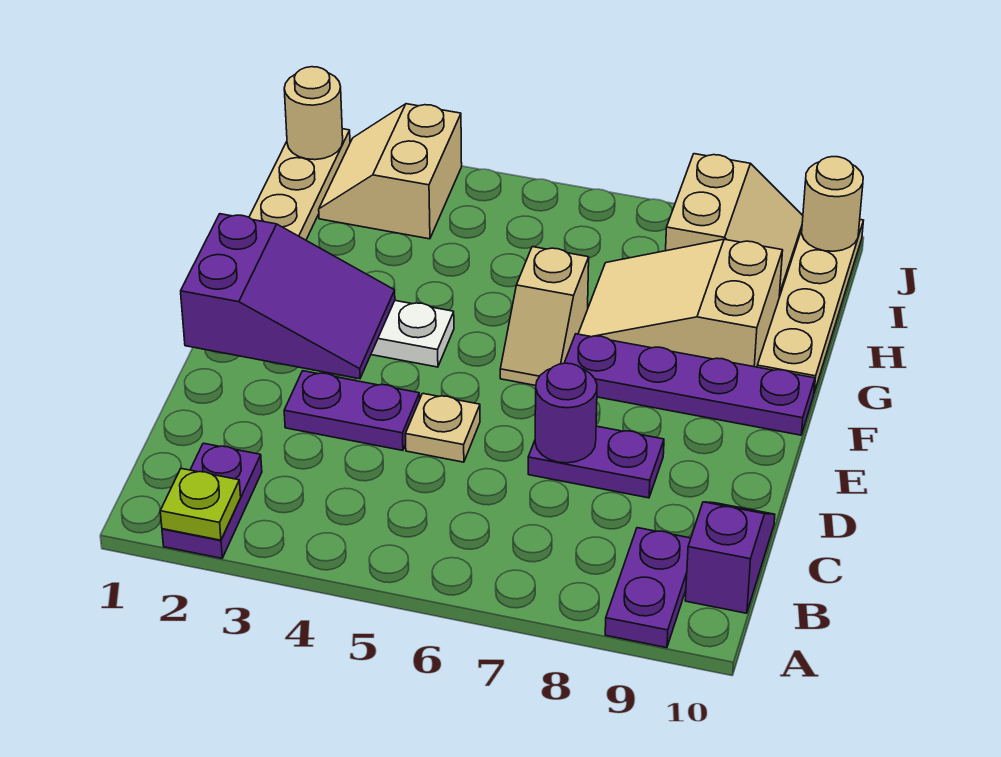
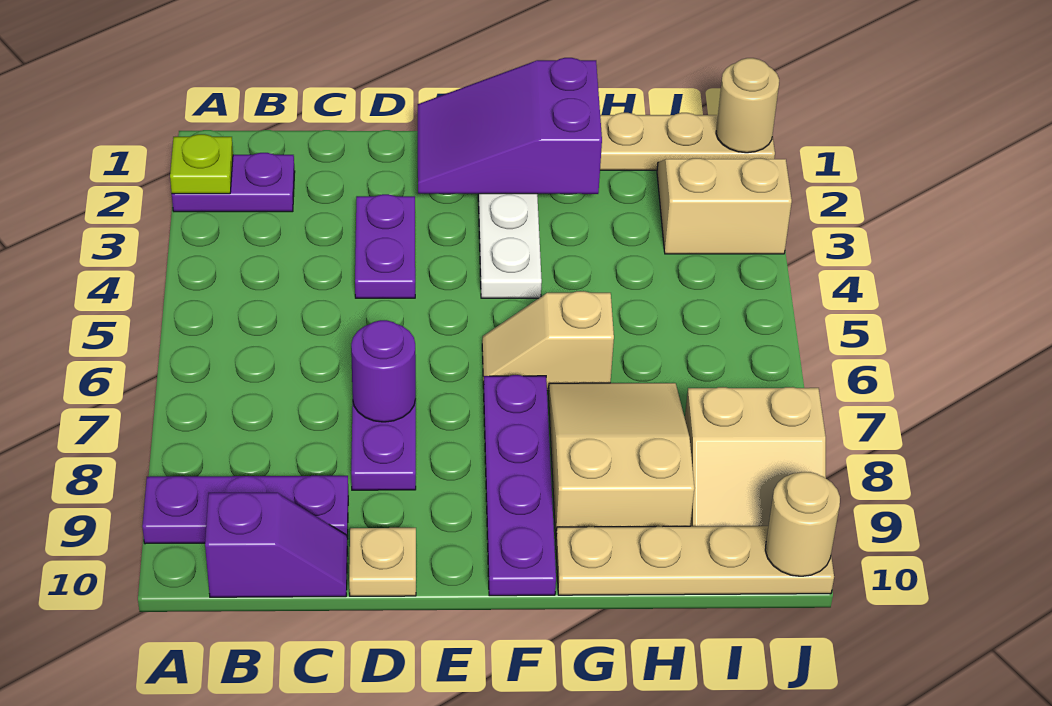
purple 1x2 plate [605,528,691,648] -> purple 1x3 plate [142,476,348,544]
tan 1x1 plate [405,393,480,462] -> tan 1x1 plate moved to [349,528,416,596]
purple 2x3 slope [181,214,395,379] -> purple 2x3 slope turned to [418,58,602,194]

